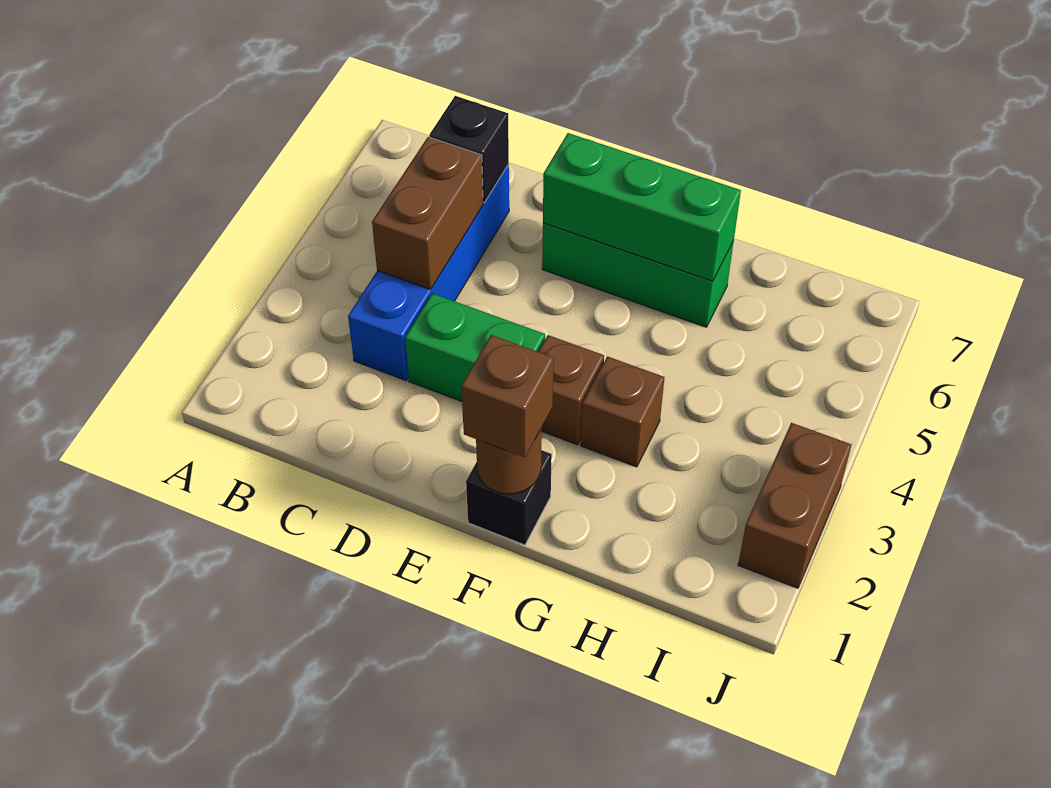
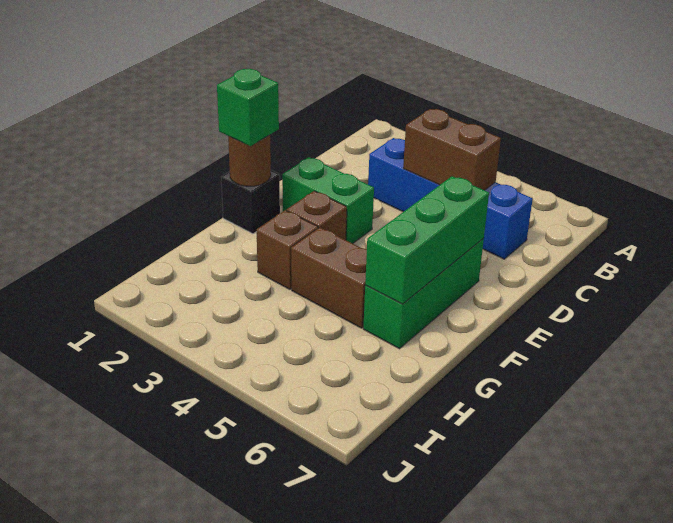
black 1x1 brick [429,96,509,203] -> none
green 1x2 brick [405,293,545,401] -> green 1x2 brick turned to [282,157,374,244]
brown 1x1 brick [461,335,554,457] -> green 1x1 brick [217,69,279,146]
brown 1x2 brick [738,423,851,588] -> brown 1x2 brick moved to [291,228,367,328]

